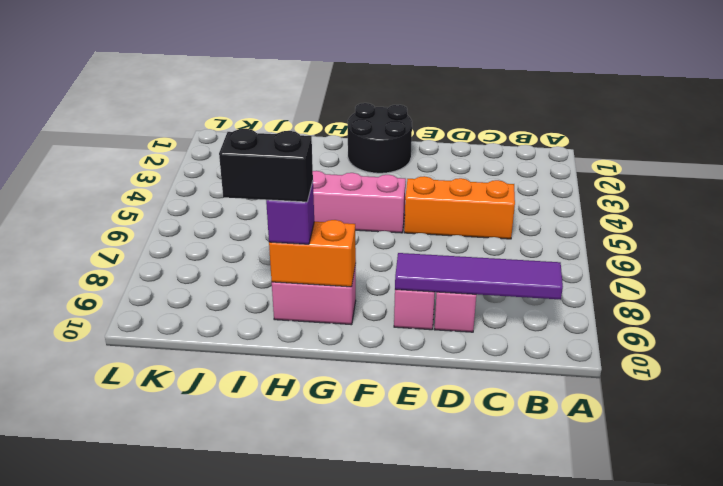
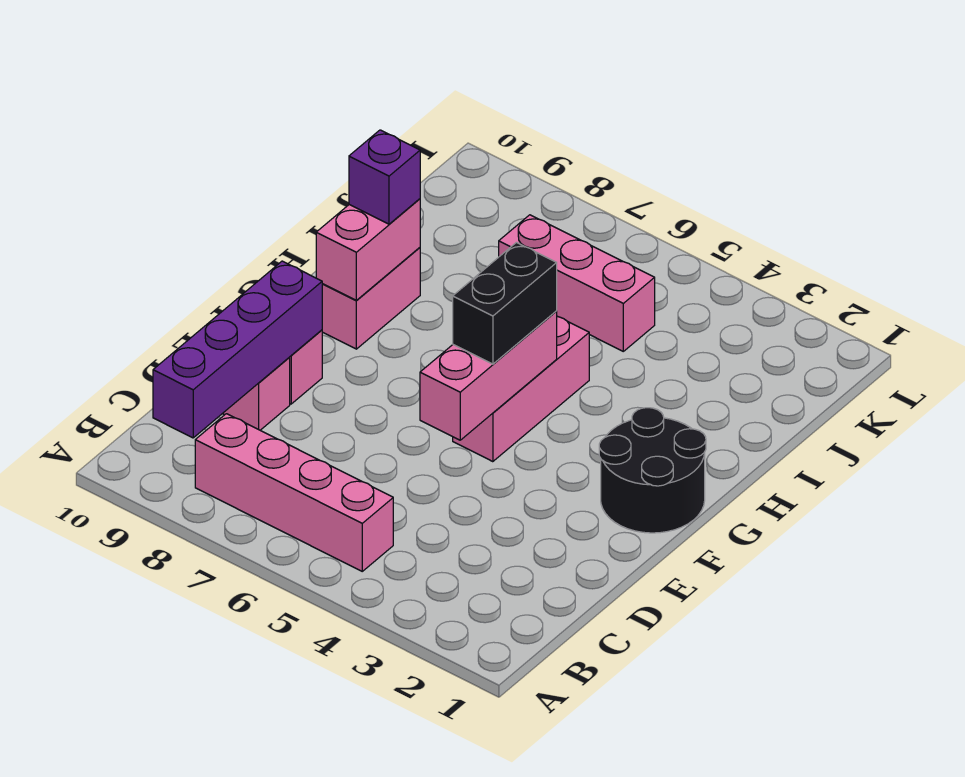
none -> pink 1x4 brick [195,414,393,571]
purple 1x4 tile [395,253,563,300] -> purple 1x4 brick [153,261,322,438]
orange 1x3 brick [404,176,515,239] -> none
none -> pink 1x3 brick [420,311,557,440]
orange 1x2 brick [269,220,356,287] -> pink 1x2 brick [316,199,420,300]
black 1x2 brick [219,129,313,202] -> black 1x2 brick moved to [453,242,557,364]
none -> pink 1x3 brick [499,215,655,351]

